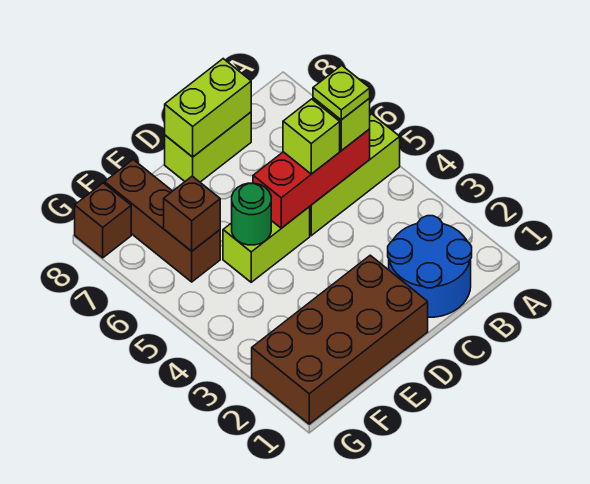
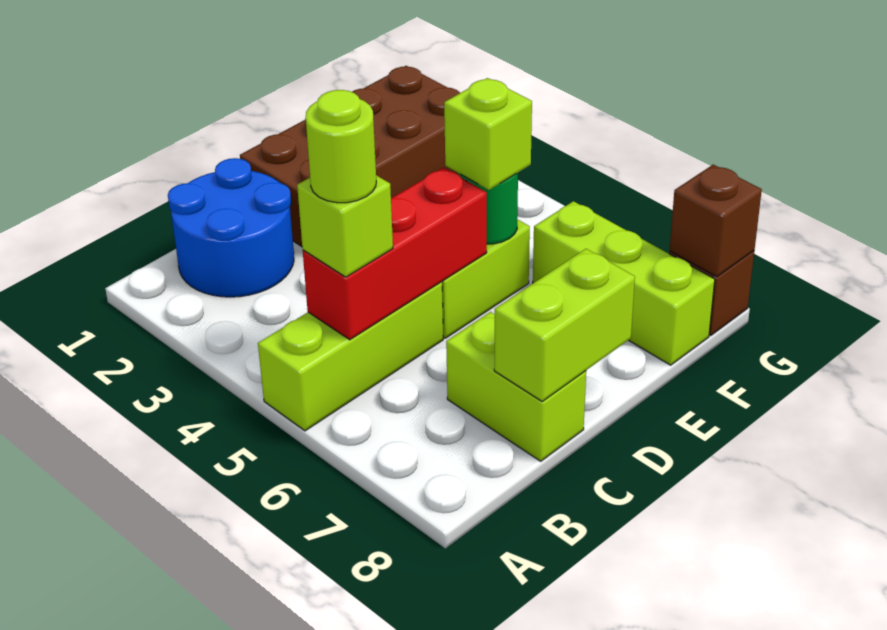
lime 1x1 plate [313,65,370,120] -> lime 1x1 round brick [306,90,376,203]
lime 1x1 brick [283,99,340,174] -> lime 1x1 brick moved to [444,78,532,190]
lime 1x2 brick [165,112,251,182] -> lime 1x2 brick turned to [446,312,586,461]
brown 1x3 brick [105,160,220,282] -> lime 1x3 brick [533,201,715,365]
brown 1x1 brick [164,176,220,251] -> brown 1x1 brick moved to [670,165,762,277]

